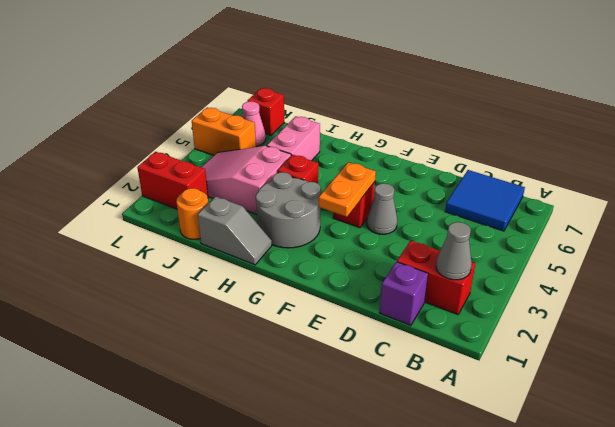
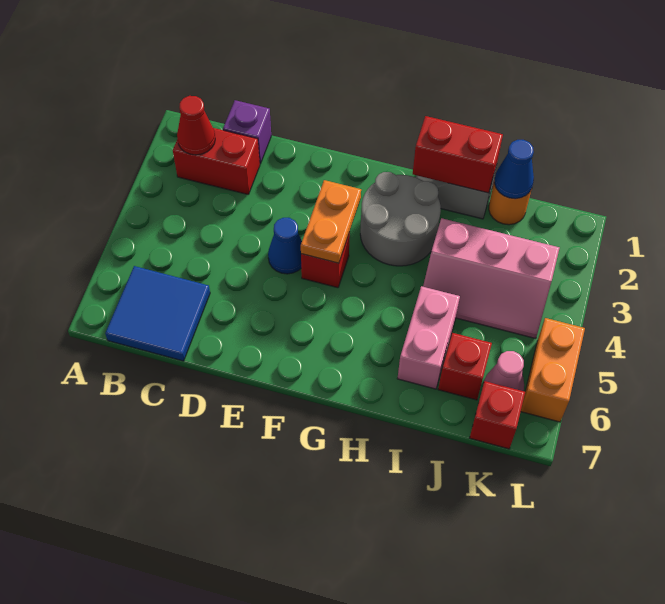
grey 1x1 cone [436,222,472,280] -> red 1x1 cone [177,96,215,155]
grey 1x1 cone [367,183,397,234] -> blue 1x1 cone [268,218,302,274]
red 1x1 brick [278,155,318,184] -> red 1x1 brick moved to [438,333,492,400]
pink 2x3 slope [202,146,291,214] -> pink 2x3 slope turned to [423,218,559,339]
none -> blue 1x1 cone [494,140,534,199]
red 1x2 brick [137,152,208,209] -> red 1x2 brick moved to [413,116,503,193]
orange 1x2 brick [192,107,256,155] -> orange 1x2 brick turned to [521,318,585,422]

